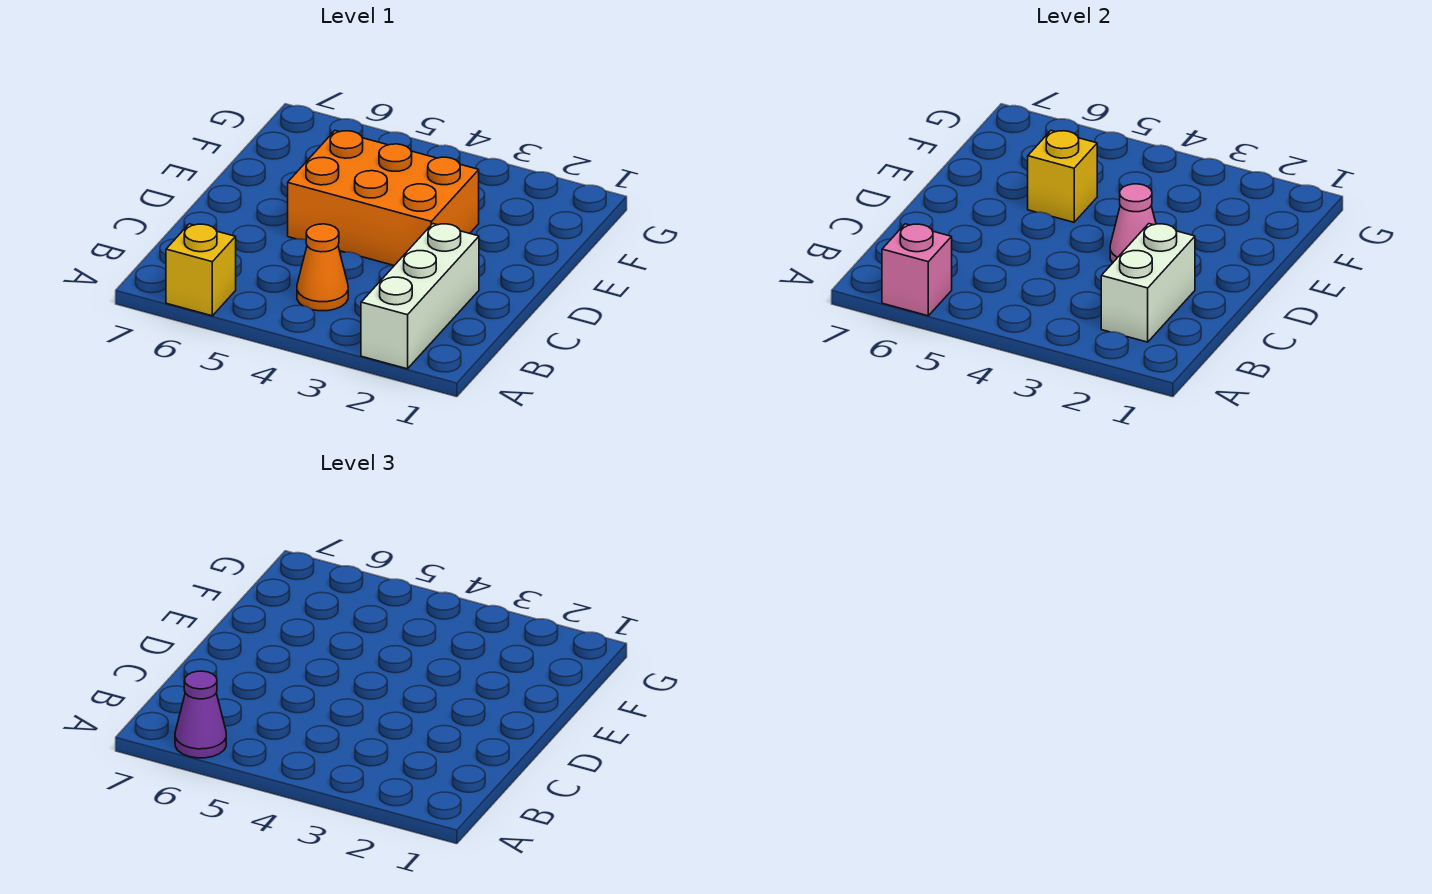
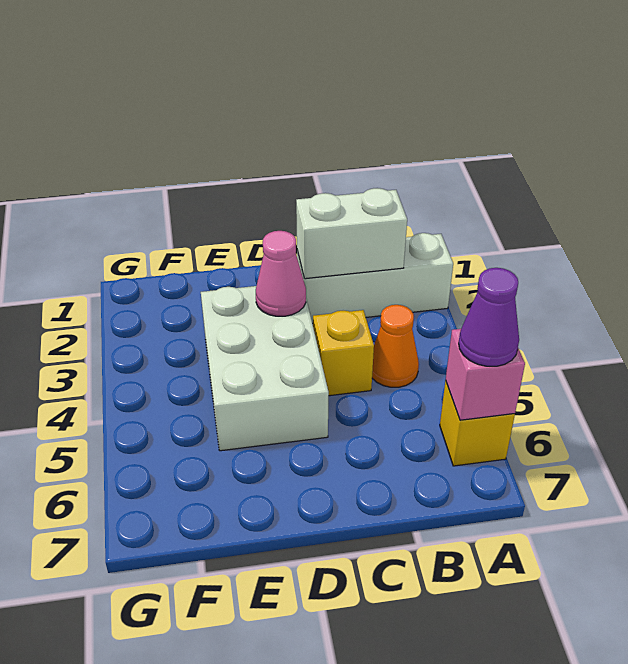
orange 2x3 brick [288,131,479,265] -> white 2x3 brick [201,286,329,451]
yellow 1x1 brick [1028,131,1097,222] -> yellow 1x1 brick moved to [313,310,374,396]

